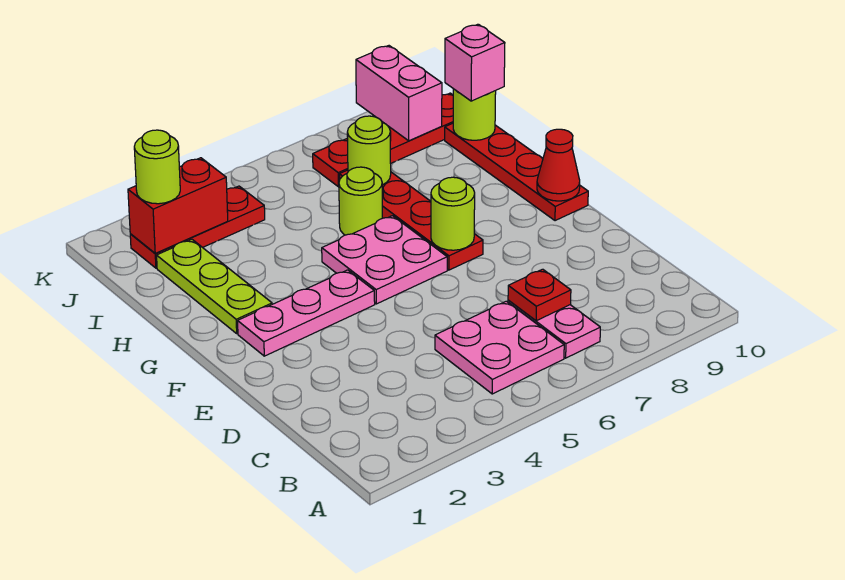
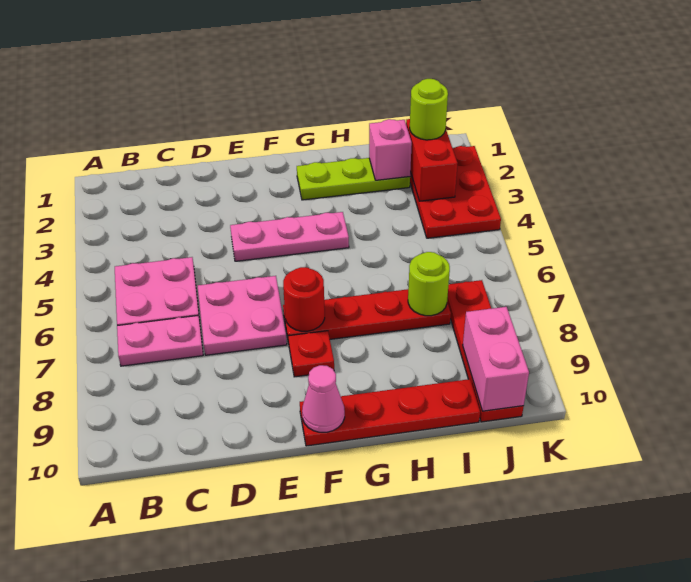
red 1x1 plate [508,269,571,321] -> red 1x1 plate moved to [288,331,334,377]
pink 1x3 plate [238,270,375,356] -> pink 1x3 plate turned to [230,212,349,261]
pink 2x2 plate [322,216,447,304] -> pink 2x2 plate moved to [198,276,287,355]
lime 1x1 round brick [431,177,475,250] -> red 1x1 round brick [283,267,325,331]
red 1x1 cone [537,129,580,201] -> pink 1x1 cone [302,365,345,432]
lime 1x1 round brick [339,167,382,235] -> none
lime 1x1 round brick [453,89,496,140] -> none
pink 1x1 brick [445,24,505,101] -> pink 1x1 brick moved to [369,119,412,180]
red 1x3 plate [130,186,265,268] -> red 2x3 plate [410,146,501,238]
pink 1x2 brick [356,46,442,141] -> pink 1x2 brick turned to [463,307,529,411]

